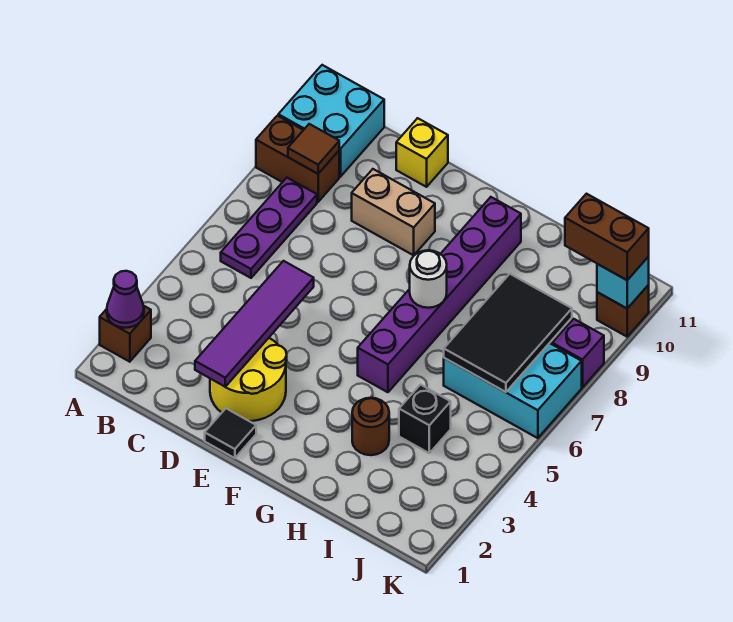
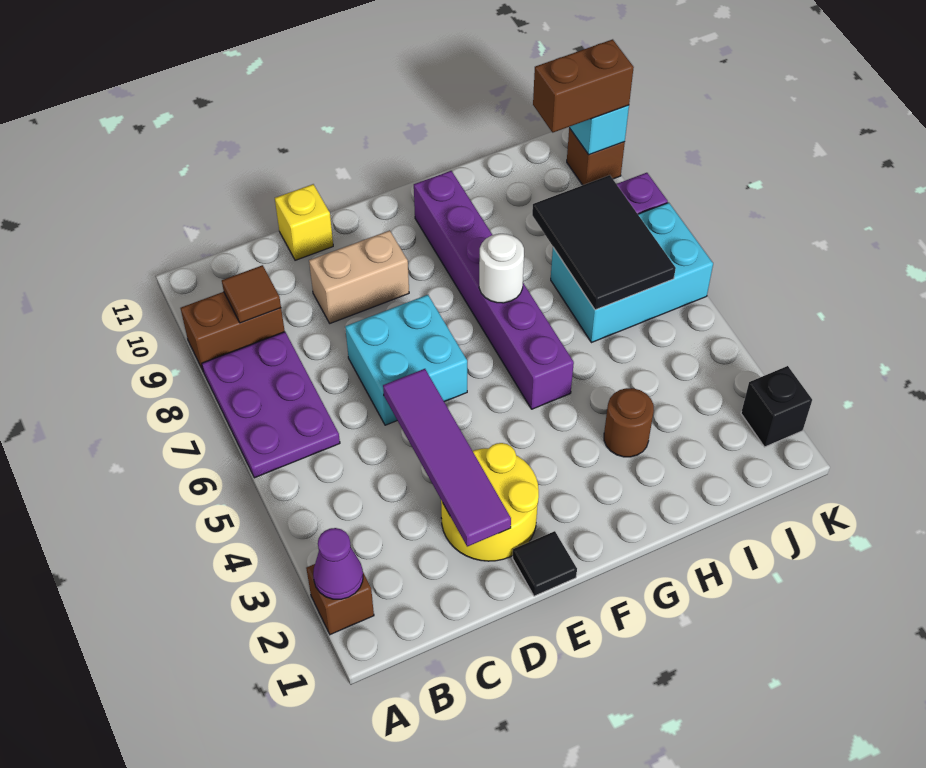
cyan 2x2 brick [278,65,384,177] -> cyan 2x2 brick moved to [345,295,467,425]
purple 1x3 plate [221,178,317,278] -> purple 2x3 plate [202,332,340,478]
black 1x1 brick [399,385,451,453] -> black 1x1 brick moved to [741,366,812,447]

